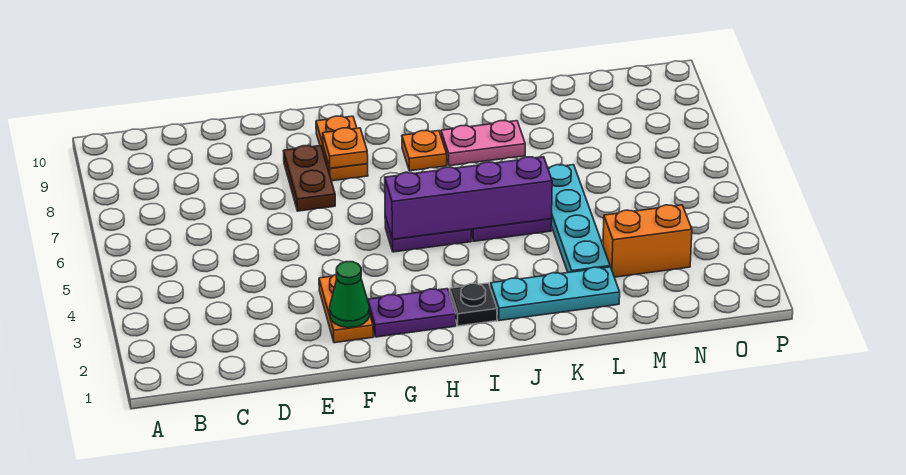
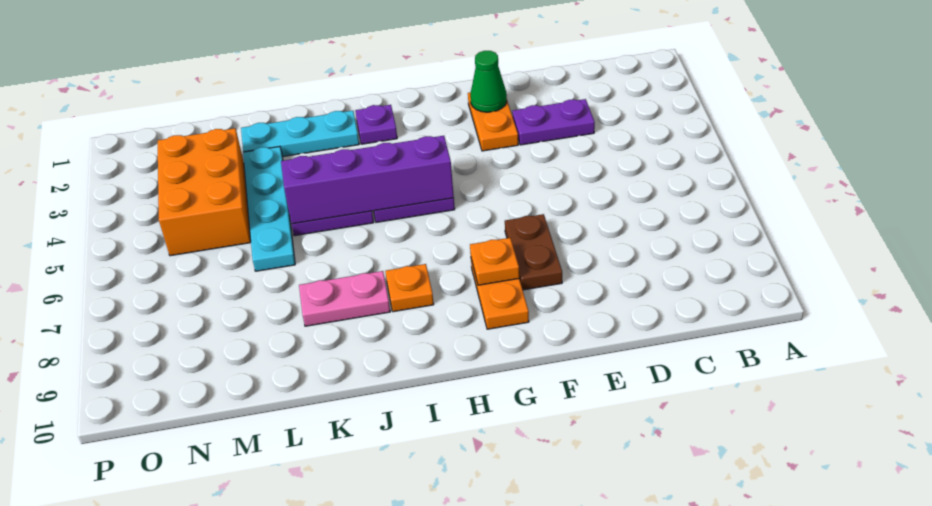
purple 1x2 plate [368,289,456,337] -> purple 1x2 plate moved to [512,99,595,145]
black 1x1 plate [450,283,497,326] -> purple 1x1 plate [355,105,397,144]
orange 1x2 brick [603,205,692,277] -> orange 2x3 brick [158,128,251,256]

